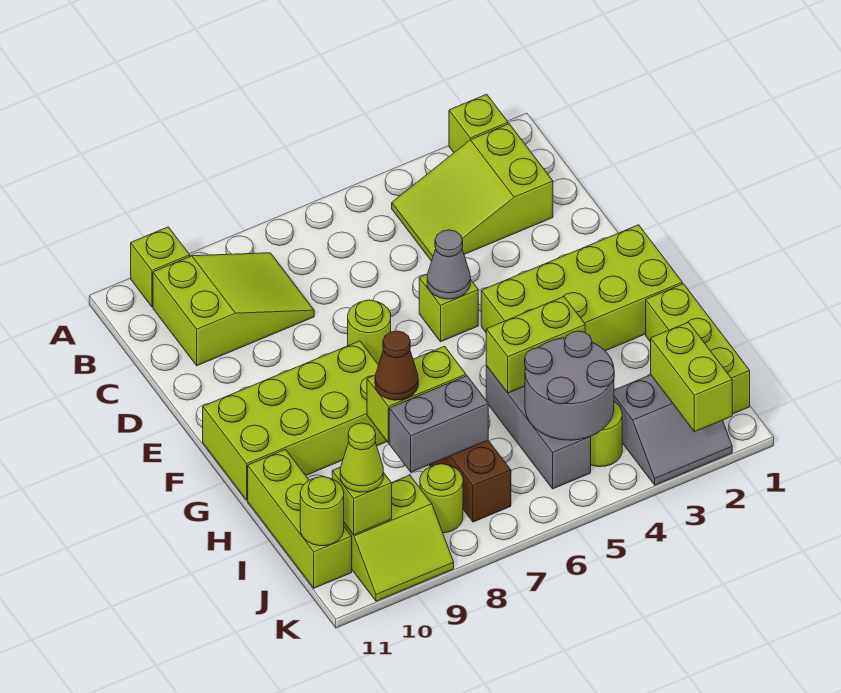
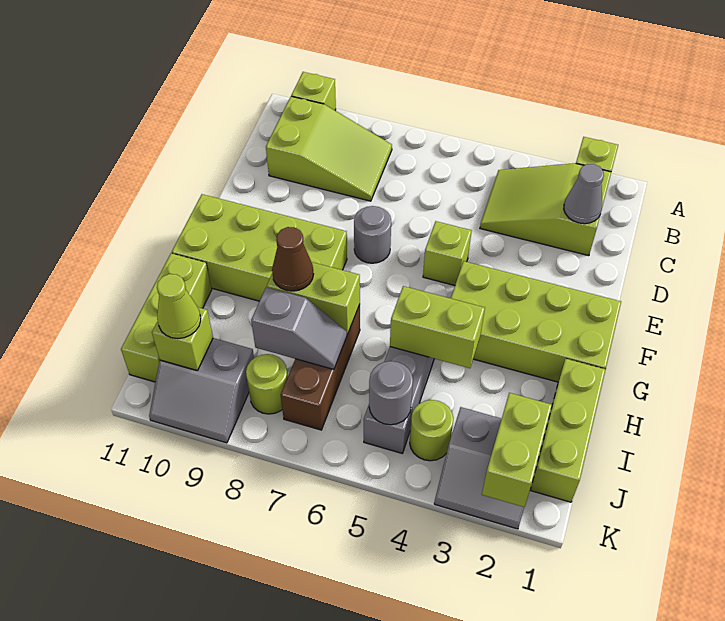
grey 1x1 cone [427,230,470,299] -> grey 1x1 cone moved to [564,164,604,224]
lime 1x1 round brick [348,300,391,365] -> grey 1x1 round brick [354,206,391,263]
grey 2x2 round brick [525,331,614,440] -> grey 1x1 round brick [369,361,413,425]
grey 1x2 brick [389,376,488,472] -> grey 1x2 slope [251,287,347,369]
lime 2x2 slope [344,475,454,601] -> grey 2x2 slope [149,338,254,443]
lime 1x1 round brick [300,477,344,546] -> none

